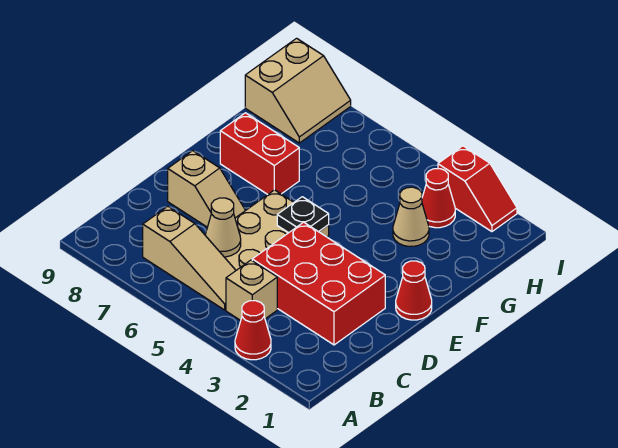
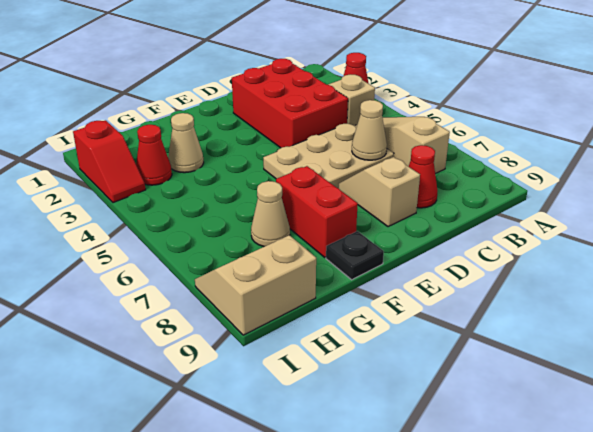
red 1x1 cone [396,261,432,320] -> red 1x1 cone moved to [409,145,437,208]
black 1x1 plate [277,197,329,233] -> black 1x1 plate moved to [326,231,384,280]
none -> tan 1x1 cone [251,181,290,247]
red 1x2 slope [438,146,517,232] -> red 1x2 slope turned to [73,121,146,203]

